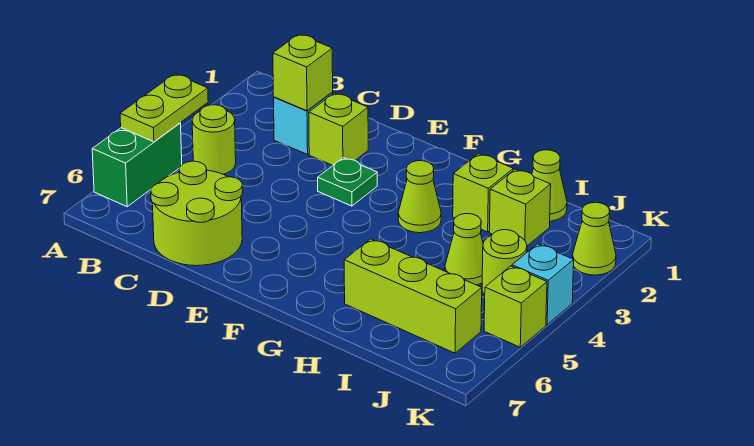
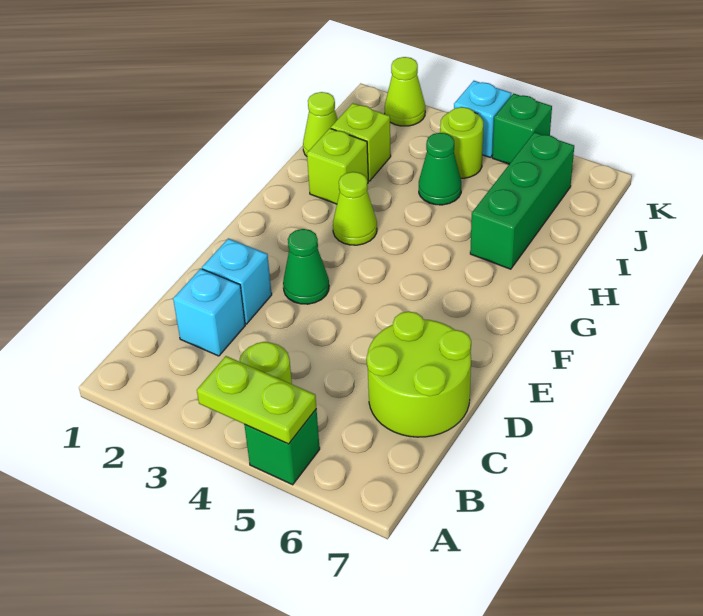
green 1x2 brick [92,123,182,207] -> green 1x1 brick [245,409,320,485]
lime 1x1 brick [273,34,333,111] -> none
lime 1x1 brick [309,93,368,165] -> cyan 1x1 brick [202,238,272,324]
green 1x1 plate [318,158,377,206] -> green 1x1 cone [283,229,329,304]
lime 1x3 brick [344,239,482,353] -> green 1x3 brick [470,132,574,269]
lime 1x1 cone [445,214,483,285] -> green 1x1 cone [419,133,461,205]
lime 1x1 brick [484,266,547,347] -> green 1x1 brick [492,94,552,164]

